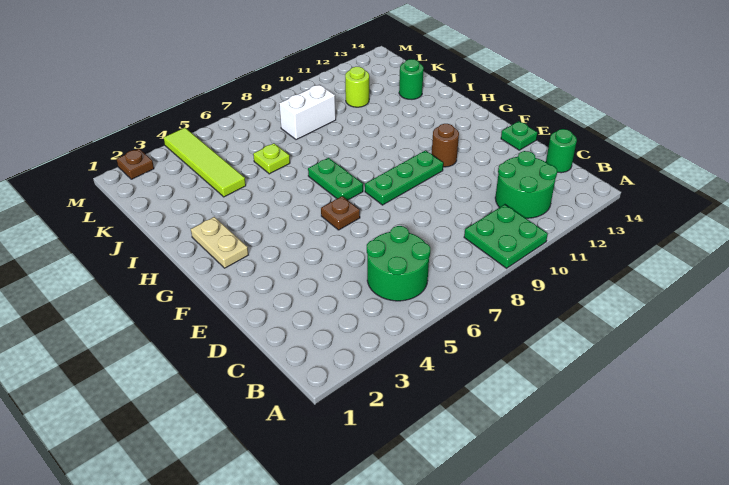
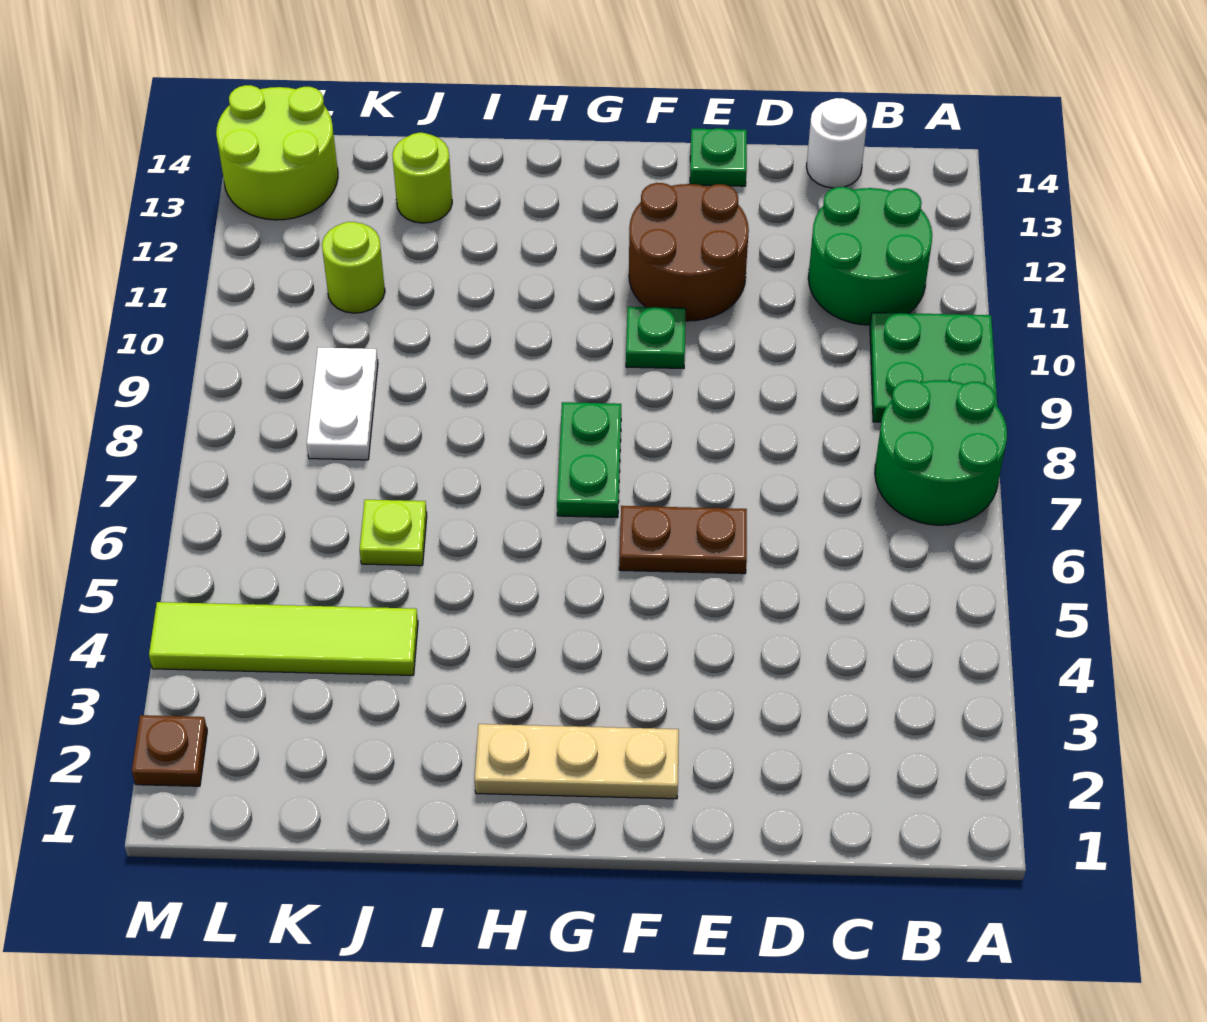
green 2x2 round brick [367,226,430,301] -> green 2x2 round brick moved to [875,380,1007,525]
green 1x1 round brick [546,129,577,173] -> white 1x1 round brick [807,98,867,188]
brown 1x1 plate [321,196,360,230] -> brown 1x2 plate [619,506,747,574]
green 1x3 plate [365,150,443,205] -> green 1x1 plate [626,307,686,369]
brown 1x1 round brick [432,124,459,167] -> brown 2x2 round brick [629,183,749,321]
tan 1x2 plate [191,217,248,268] -> tan 1x3 plate [475,724,679,799]
green 1x2 plate [308,158,363,200] -> green 1x2 plate turned to [557,402,621,518]
green 1x1 round brick [399,59,424,99] -> lime 1x1 round brick [392,133,452,223]
white 1x2 brick [279,84,336,140] -> white 1x2 plate [307,347,378,460]
none -> lime 2x2 round brick [216,85,338,220]

